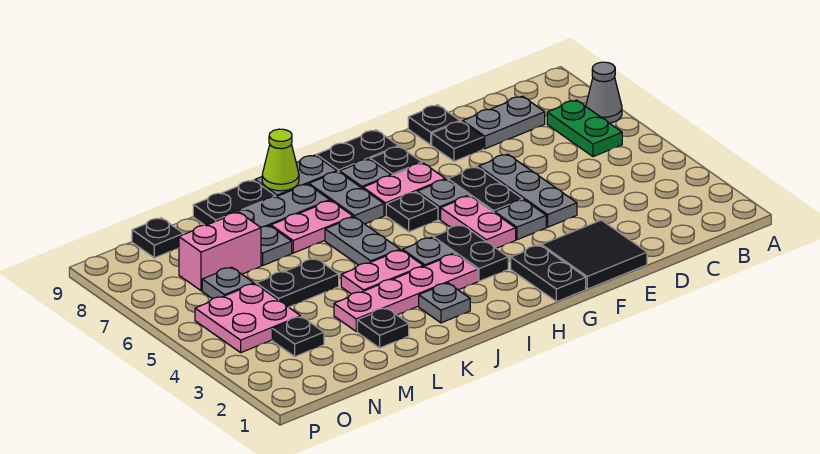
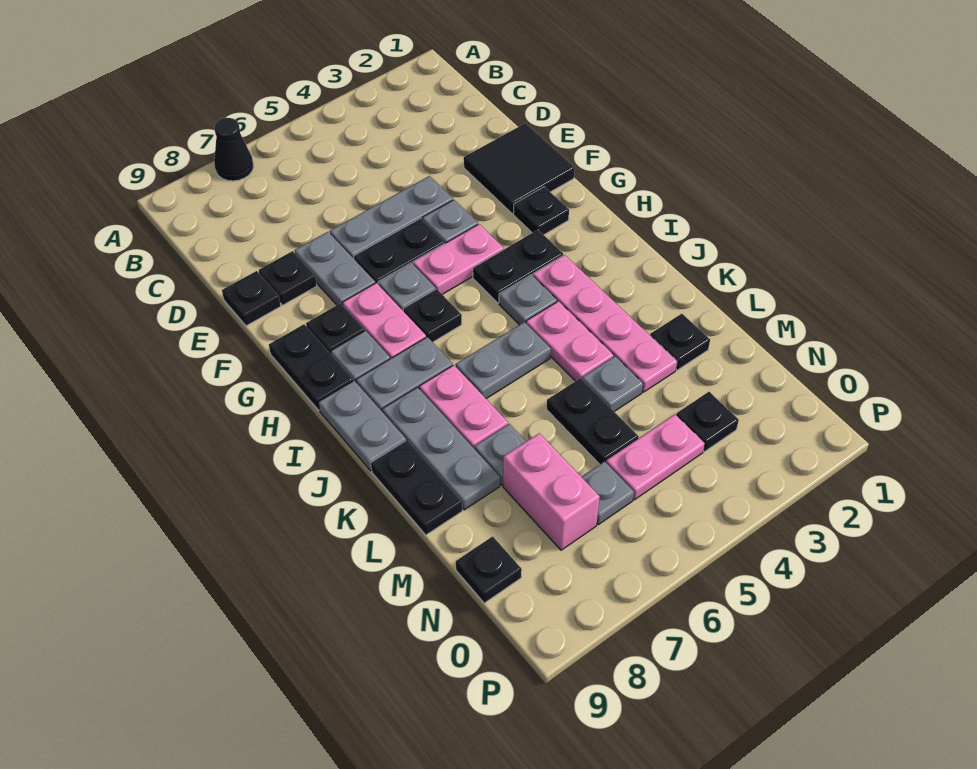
grey 1x1 cone [586,62,622,123] -> black 1x1 cone [214,118,254,181]
green 1x2 plate [547,100,622,157] -> none
grey 1x2 plate [462,96,545,149] -> grey 1x2 plate moved to [295,232,375,305]
black 1x2 plate [511,245,586,302] -> black 1x1 plate [513,187,569,235]
grey 1x1 plate [419,283,470,323] -> grey 1x1 plate moved to [582,356,643,411]
lime 1x1 cone [262,129,299,191] -> none
pink 2x2 plate [195,284,301,353] -> pink 1x2 plate [606,415,705,500]

